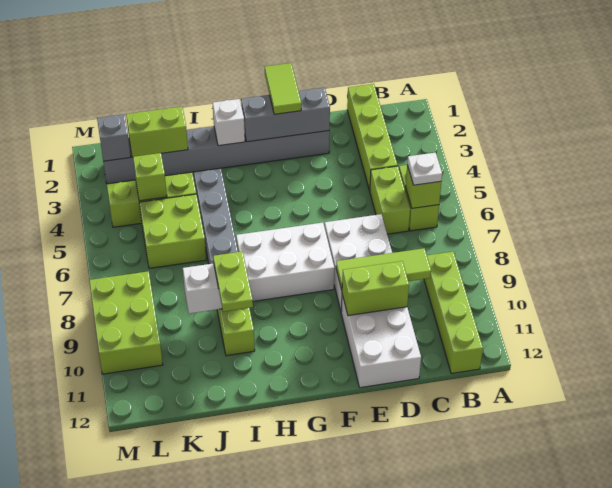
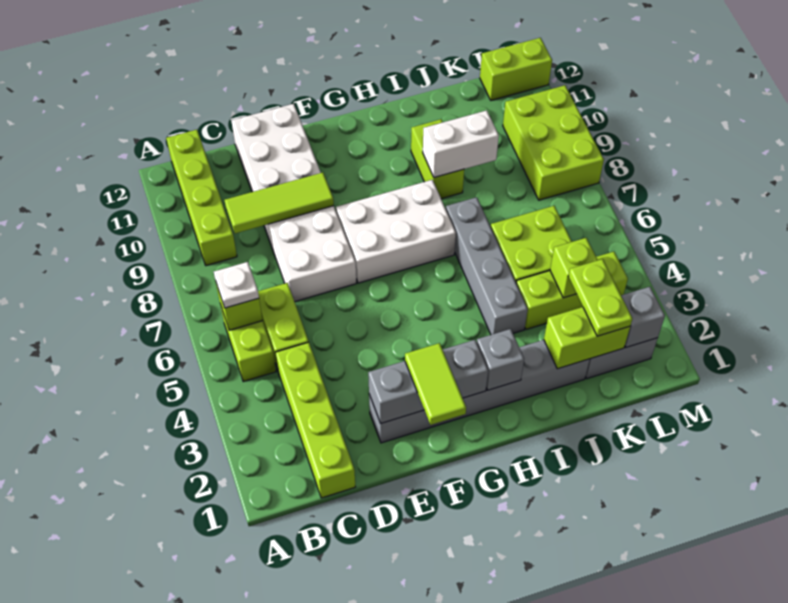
lime 1x2 brick [342,261,409,316] -> lime 1x2 brick moved to [480,38,552,100]
white 1x1 brick [213,99,245,146] -> grey 1x1 brick [477,329,524,390]
lime 1x2 plate [213,252,253,312] -> lime 1x2 plate moved to [568,259,632,336]

